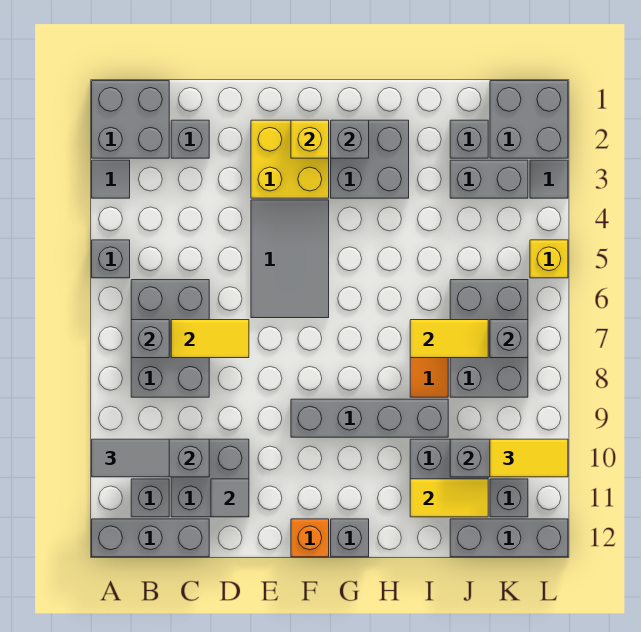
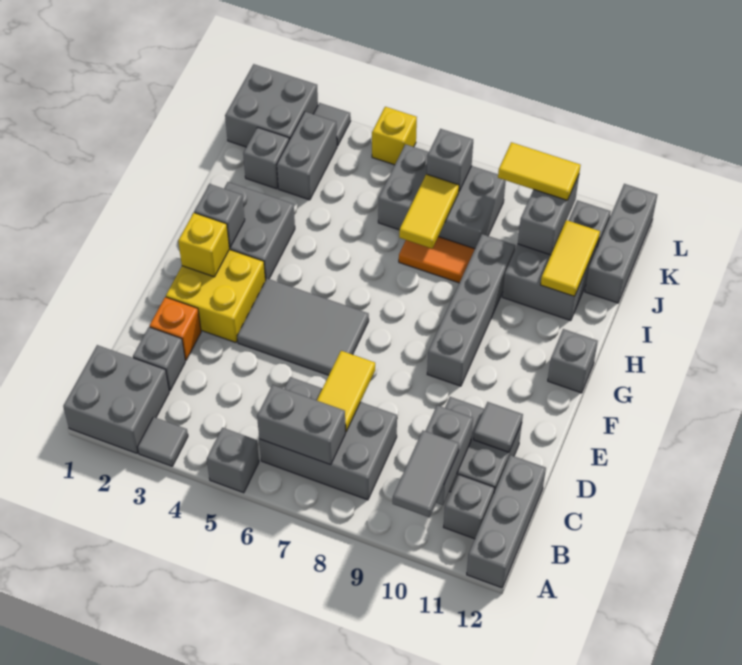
grey 1x1 brick [131,320,169,358] -> grey 1x2 brick [257,385,345,465]
orange 1x1 brick [291,519,329,557] -> orange 1x1 brick moved to [150,297,201,360]
yellow 1x2 tile [490,439,568,477] -> yellow 1x2 tile turned to [498,142,581,200]

